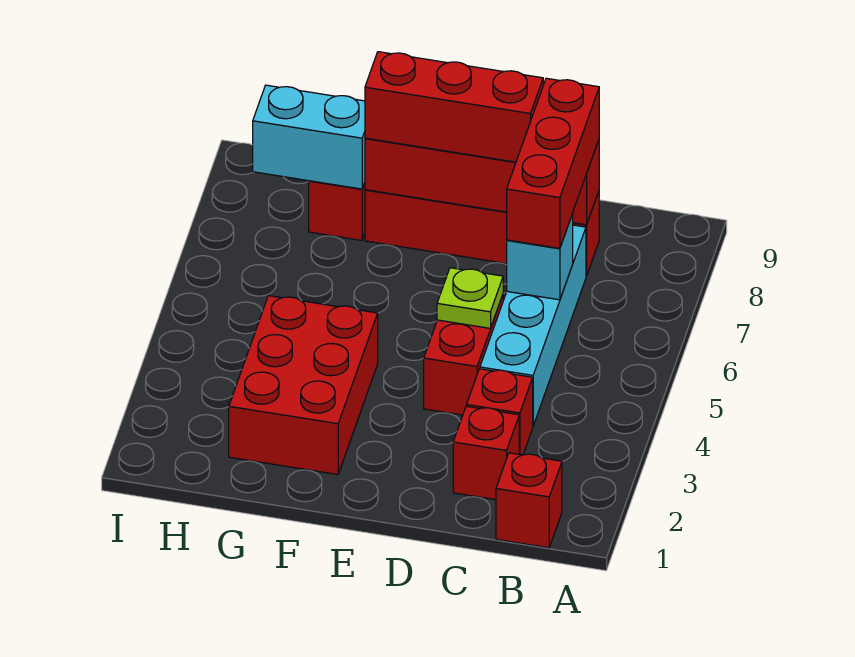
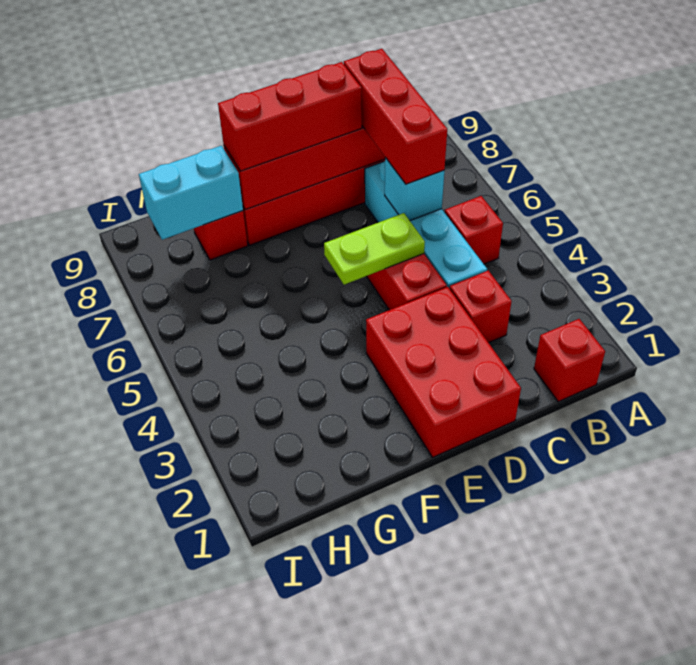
red 1x1 brick [453,406,519,500] -> red 1x1 brick moved to [445,196,503,264]
lime 1x1 plate [437,268,503,328] -> lime 1x2 plate [324,213,425,285]
red 2x3 brick [229,296,378,475] -> red 2x3 brick moved to [366,287,521,457]

